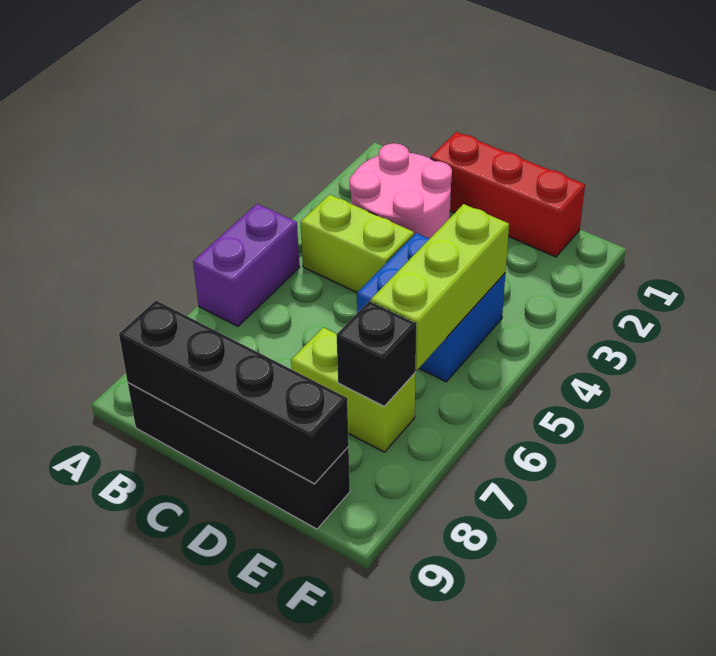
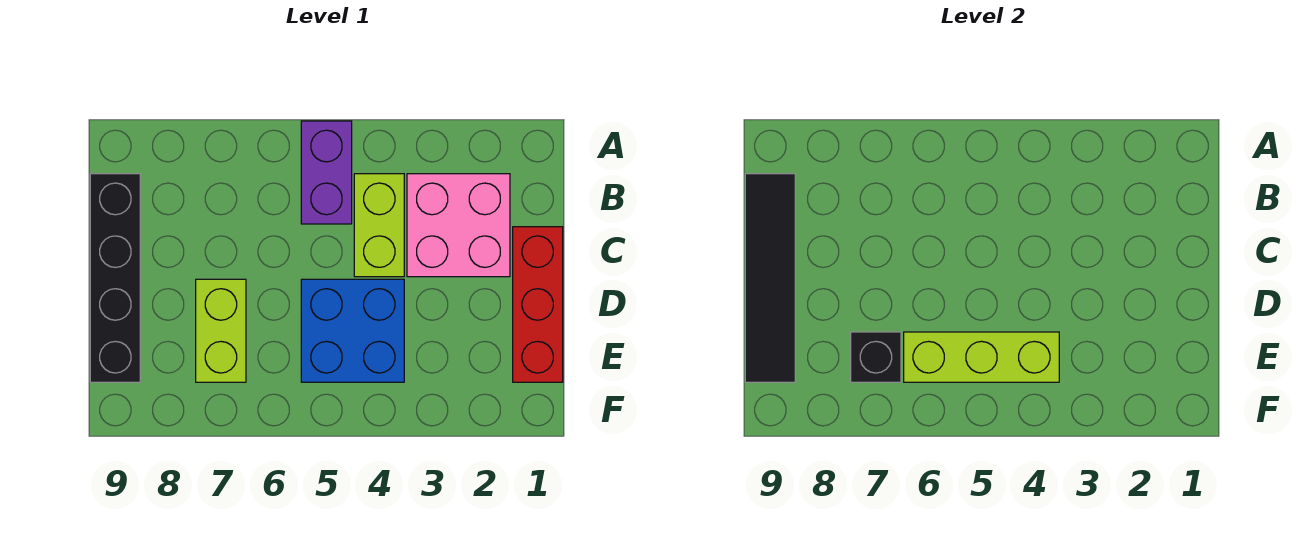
purple 1x2 brick [193,204,300,326] -> purple 1x2 brick turned to [301,121,352,224]
pink 2x2 round brick [350,143,452,238] -> pink 2x2 brick [407,174,510,277]
black 1x4 brick [119,301,349,484] -> black 1x4 tile [745,174,795,382]

